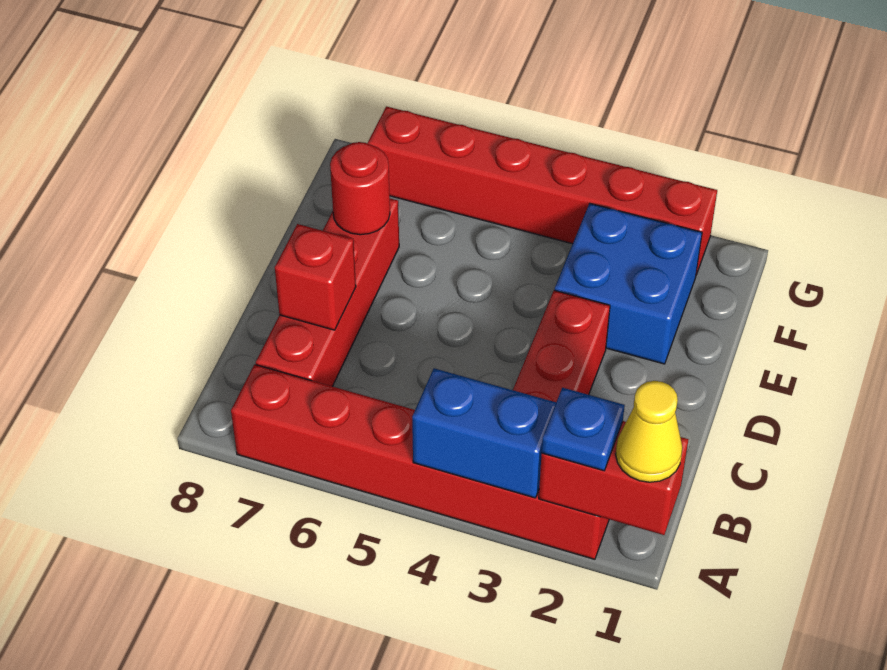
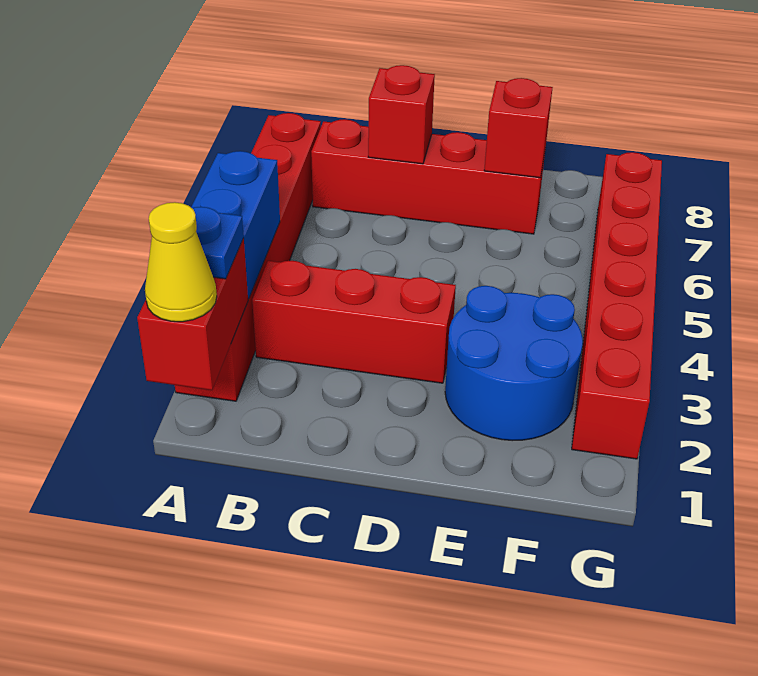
blue 2x2 brick [555,204,702,364] -> blue 2x2 round brick [445,286,583,441]
red 1x1 round brick [330,142,390,235] -> red 1x1 brick [484,78,553,178]

